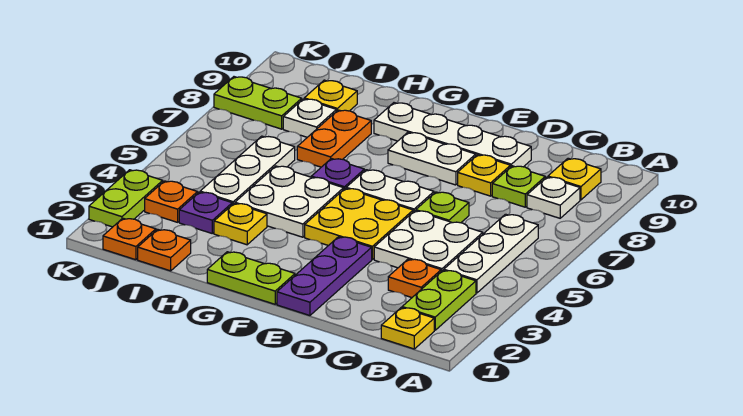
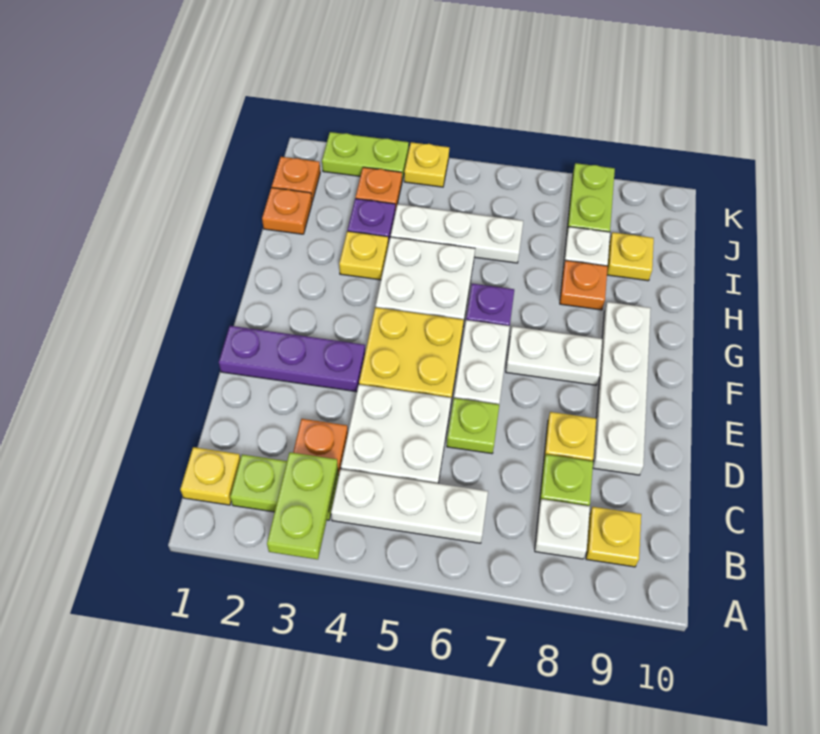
white 1x2 plate [388,132,476,185] -> white 1x2 plate turned to [506,326,602,385]
lime 1x2 plate [207,252,295,304] -> lime 1x2 plate moved to [267,452,338,559]
orange 1x2 plate [297,110,371,167] -> orange 1x1 plate [560,260,608,310]
none -> yellow 1x1 plate [404,142,449,187]

